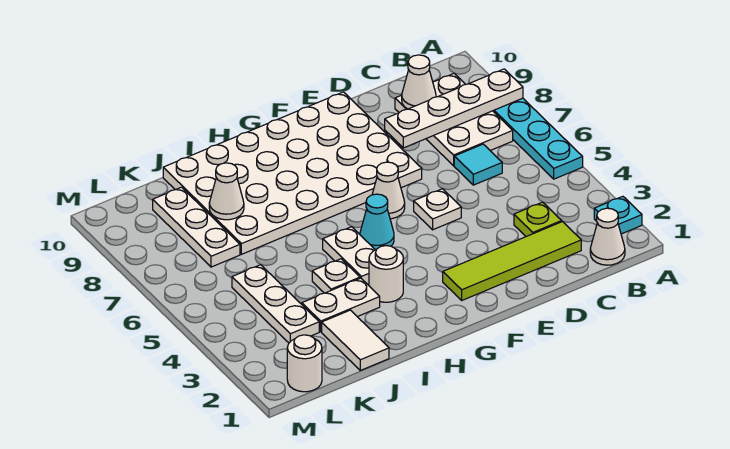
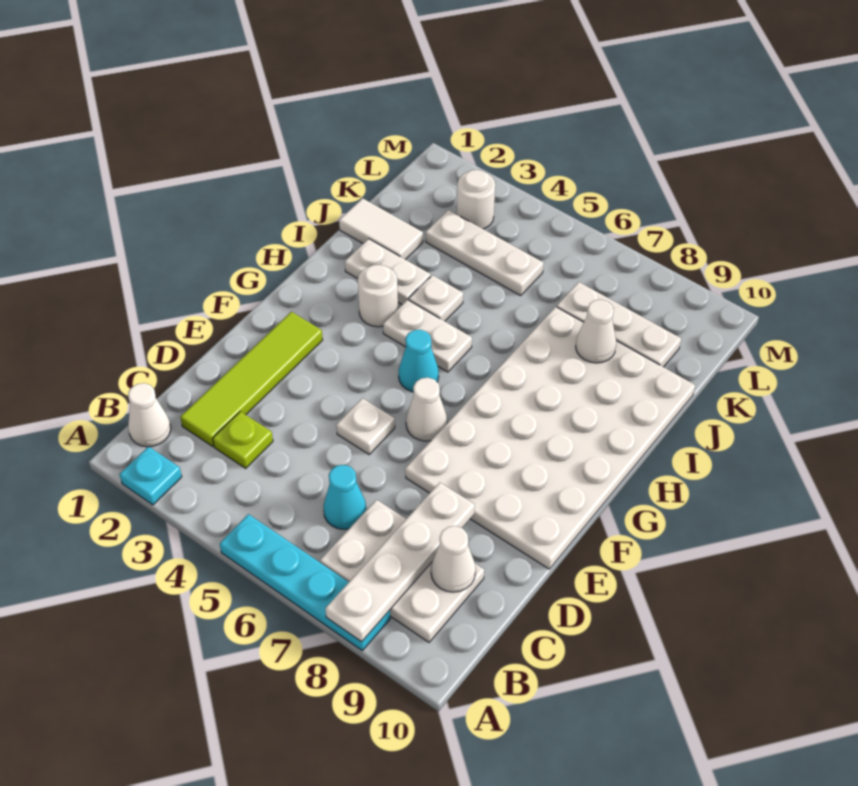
cyan 1x1 tile [454,144,502,185] -> cyan 1x1 cone [323,465,366,529]
white 1x2 plate [302,278,380,332] -> white 1x2 plate turned to [345,239,431,304]
white 1x1 round brick [287,335,322,392] -> white 1x1 round brick moved to [457,170,495,229]

